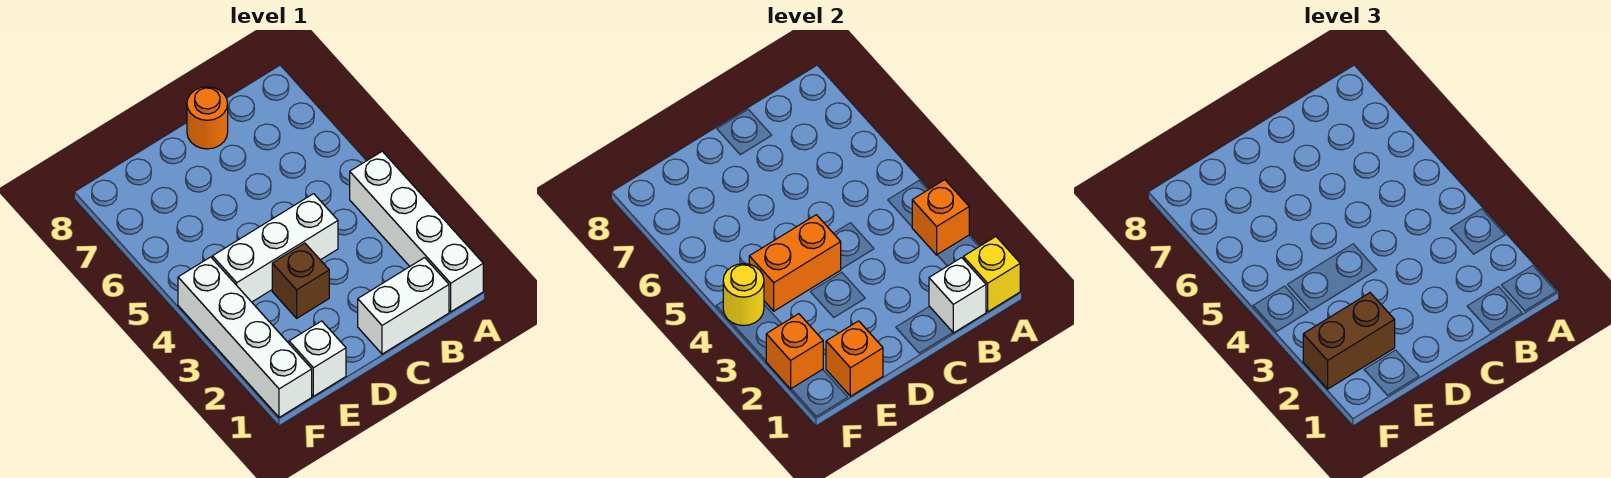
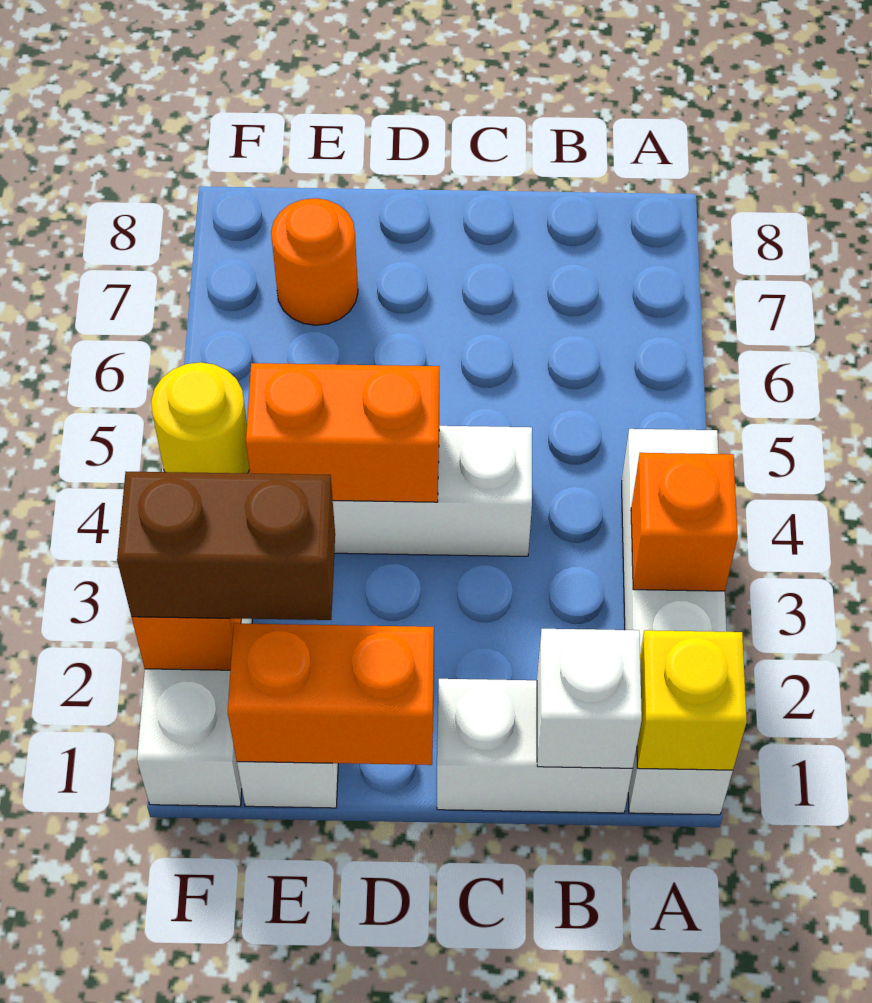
orange 1x1 round brick [187,87,228,149] -> orange 1x1 round brick moved to [271,198,358,325]
brown 1x1 brick [272,243,329,318] -> none
orange 1x1 brick [826,321,883,396] -> orange 1x2 brick [228,623,434,765]

